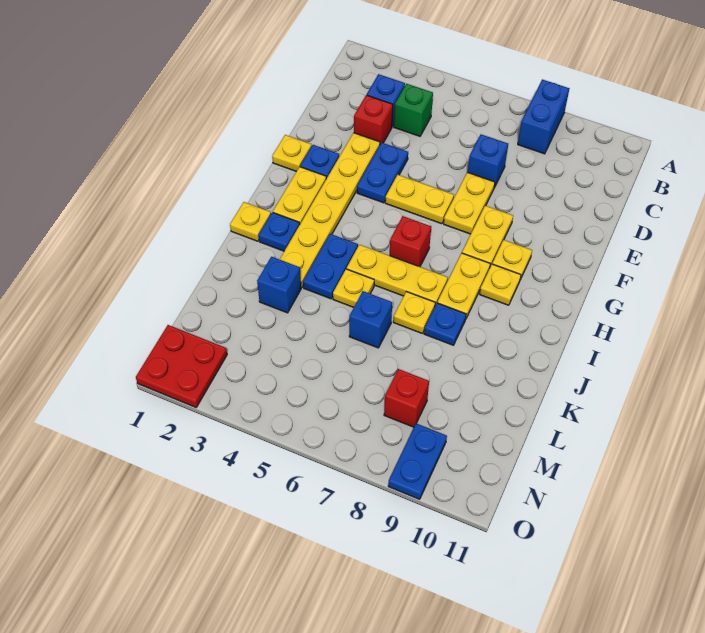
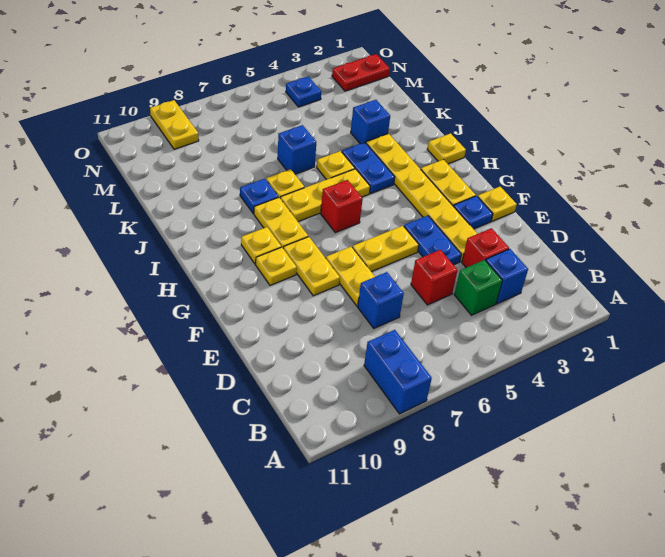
blue 1x1 plate [259,212,300,251] -> blue 1x1 plate moved to [286,76,321,107]
red 1x1 brick [384,369,429,427] -> red 1x1 brick moved to [411,250,458,305]
red 2x2 plate [136,325,227,407] -> red 1x2 plate [332,54,390,91]
blue 1x2 plate [388,423,447,499] -> yellow 1x2 plate [150,100,199,149]

